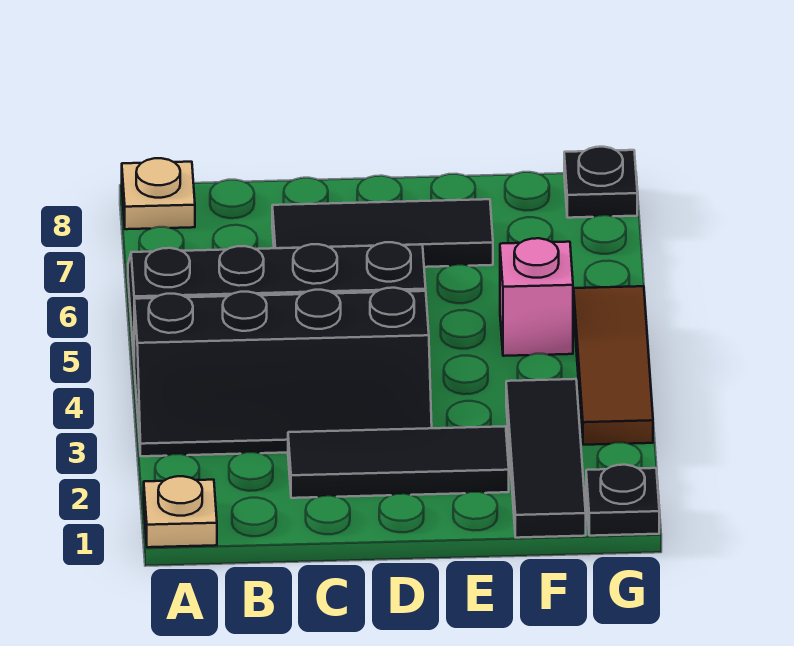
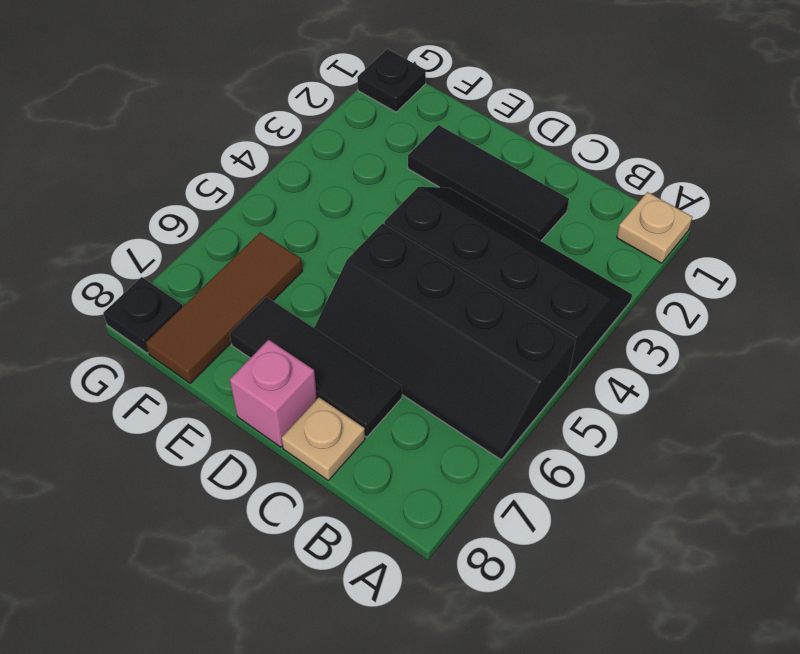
tan 1x1 plate [122,158,195,229] -> tan 1x1 plate moved to [282,397,365,480]
black 1x3 tile [506,379,586,538] -> none
pink 1x1 brick [500,238,573,356] -> pink 1x1 brick moved to [230,340,317,447]
brown 1x3 tile [574,286,653,445] -> brown 1x3 tile moved to [146,233,302,383]

